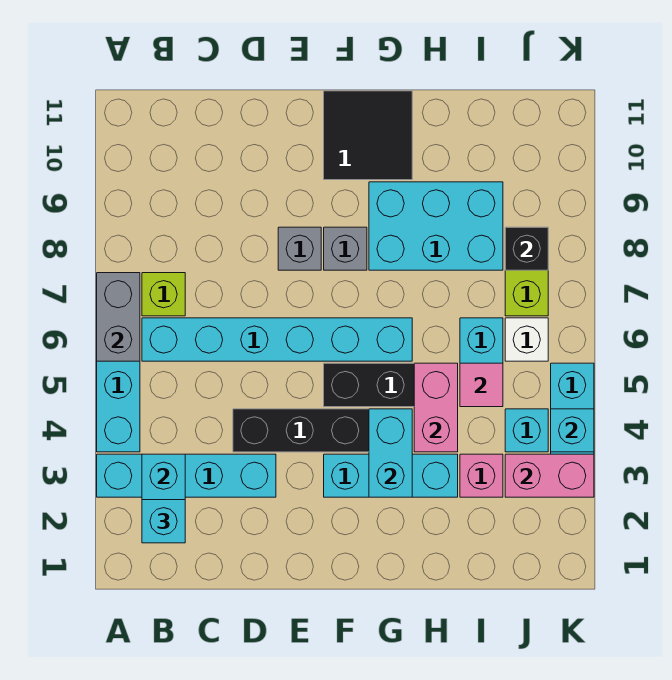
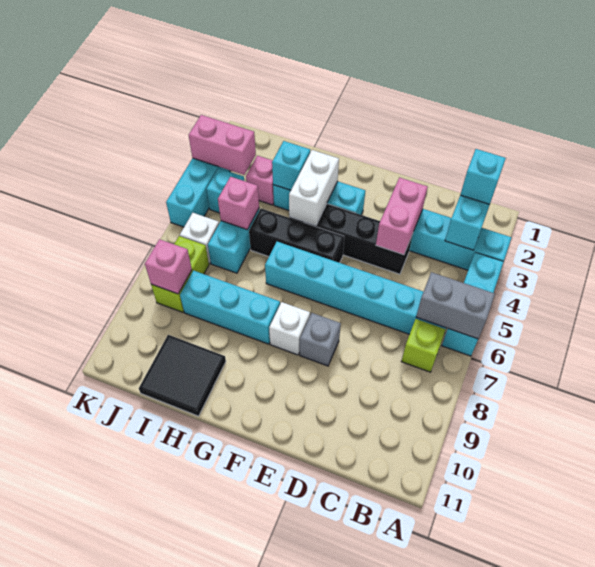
grey 1x2 brick [97,273,140,361] -> grey 1x2 brick turned to [416,272,495,339]
grey 1x1 brick [324,227,367,270] -> white 1x1 brick [269,302,310,355]
black 2x2 tile [324,91,412,180] -> black 2x2 tile moved to [139,335,226,416]
cyan 1x2 brick [369,409,412,497] -> white 1x2 brick [289,150,339,225]
cyan 2x3 brick [369,182,503,270] -> cyan 1x3 brick [180,271,280,344]
pink 1x2 brick [414,363,458,452] -> pink 1x2 brick moved to [376,177,428,255]
pink 1x1 tile [460,363,503,407] -> pink 1x1 brick [218,177,259,229]
black 1x1 brick [505,227,548,270] -> pink 1x1 brick [145,239,192,294]
cyan 1x1 brick [551,409,594,452] -> cyan 1x1 brick moved to [272,141,310,190]

